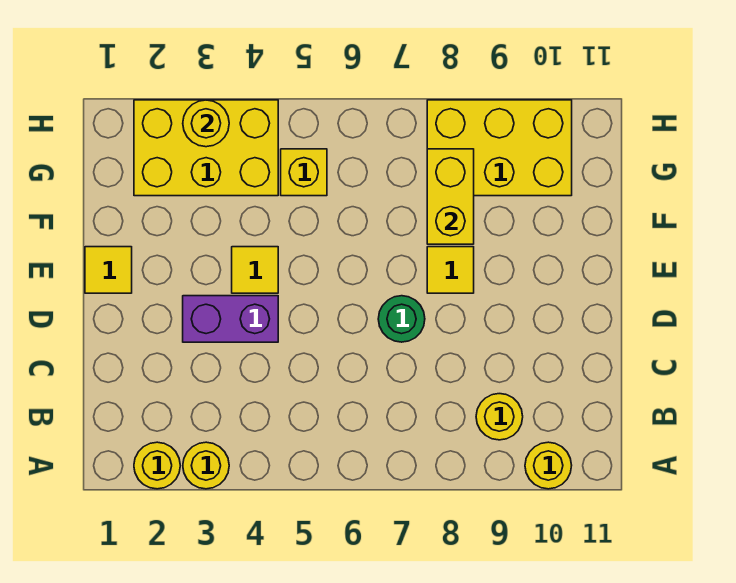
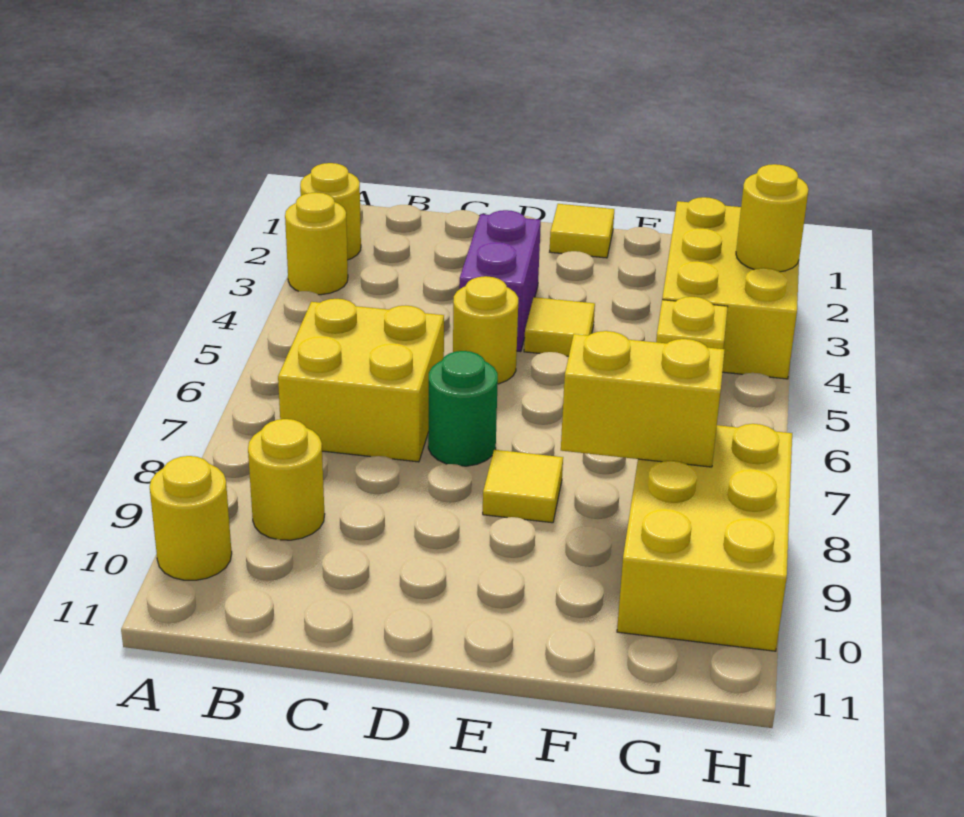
none -> yellow 2x2 brick [278,299,444,462]
none -> yellow 1x1 round brick [453,276,518,384]

